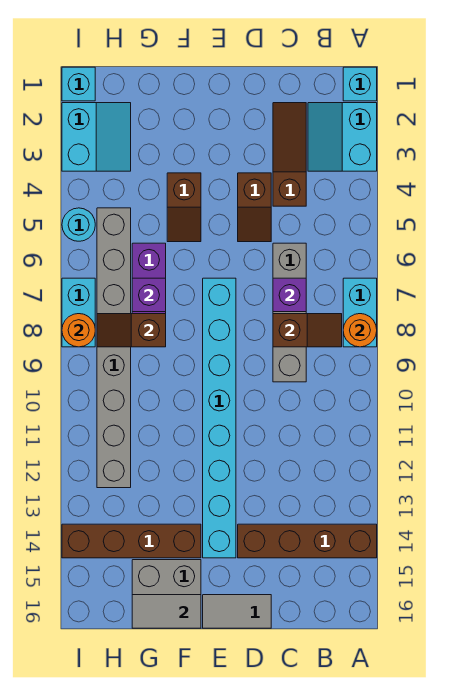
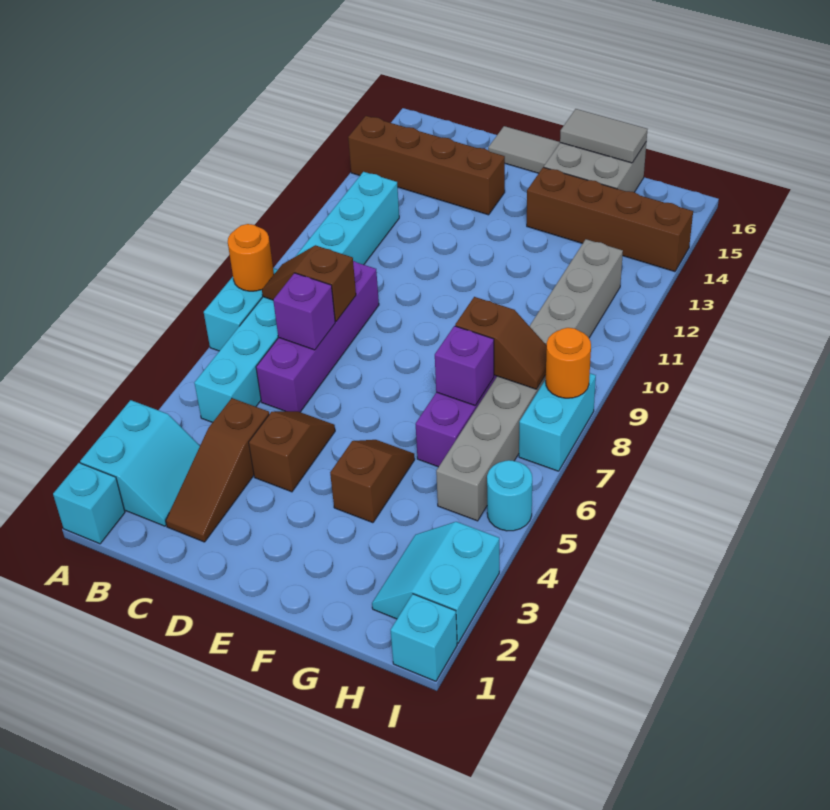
grey 1x4 brick [273,243,306,382] -> purple 1x4 brick [256,261,379,412]
cyan 1x8 brick [203,278,236,558] -> cyan 1x8 brick moved to [194,172,399,422]

